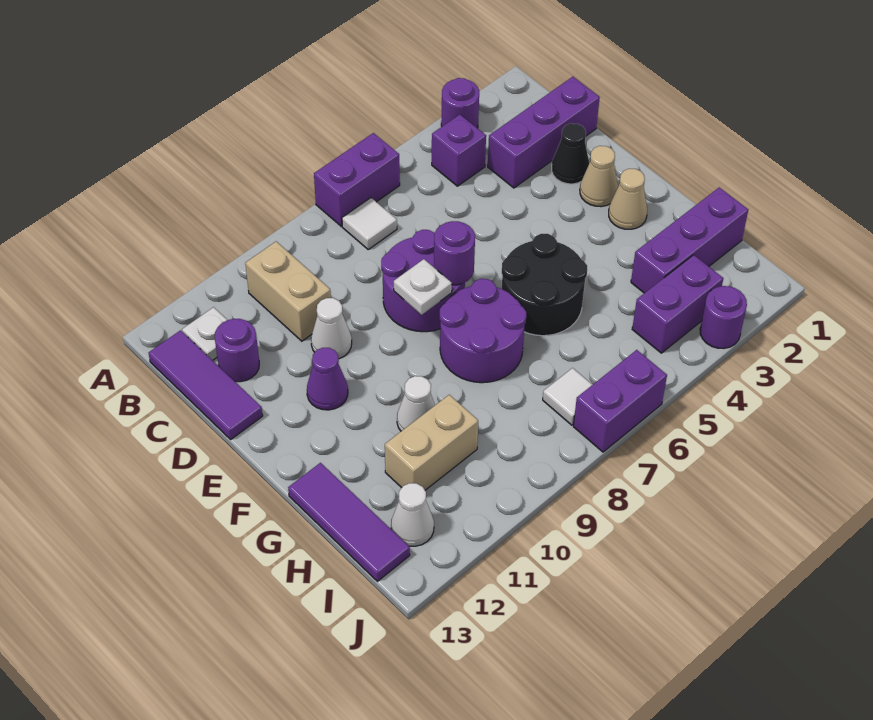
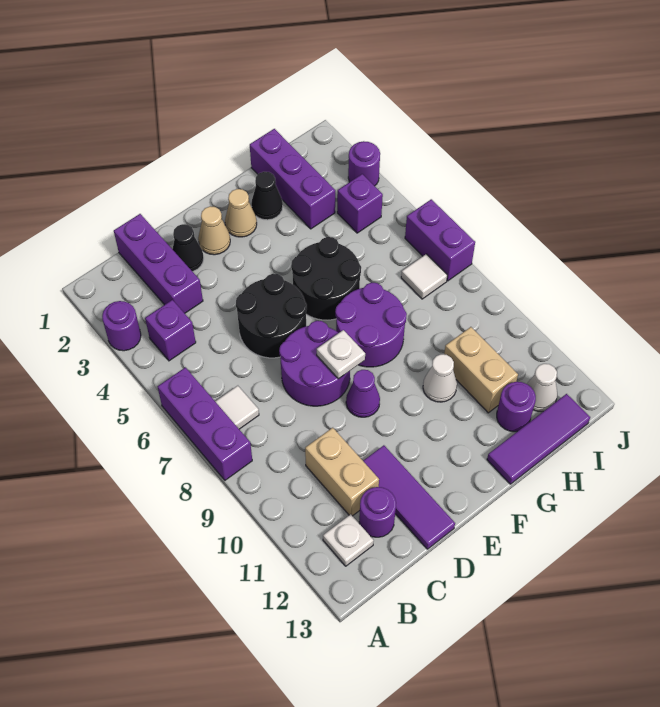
purple 1x2 brick [314,133,400,226] -> purple 1x3 brick [158,367,252,480]
tan 1x2 brick [245,242,331,341] -> tan 1x2 brick turned to [305,428,379,516]
purple 1x3 tile [149,330,263,439] -> purple 1x3 tile turned to [363,445,455,549]
none -> black 2x2 round brick [236,274,307,358]
white 1x1 cone [311,298,352,359] -> none
purple 1x1 round brick [434,221,475,285] -> purple 1x1 round brick moved to [497,381,536,432]
purple 1x1 cone [307,348,348,410] -> purple 1x1 cone moved to [346,370,380,417]
none -> black 1x1 cone [251,172,283,220]
purple 1x2 brick [632,255,723,353] -> purple 1x1 brick [337,174,383,233]

